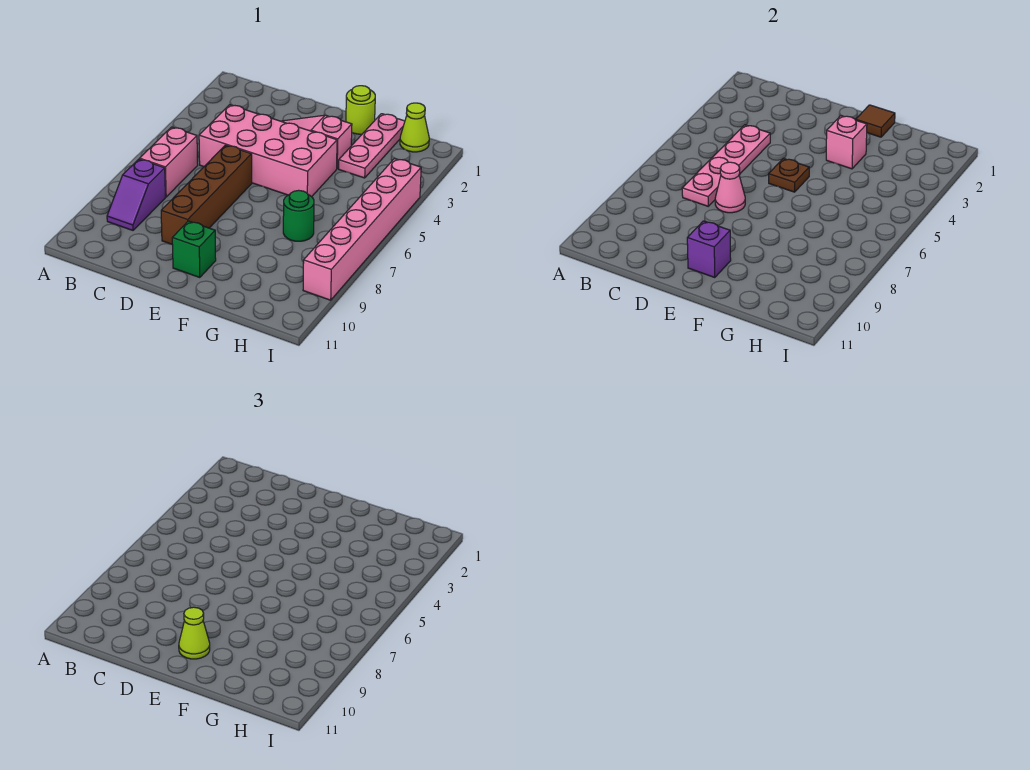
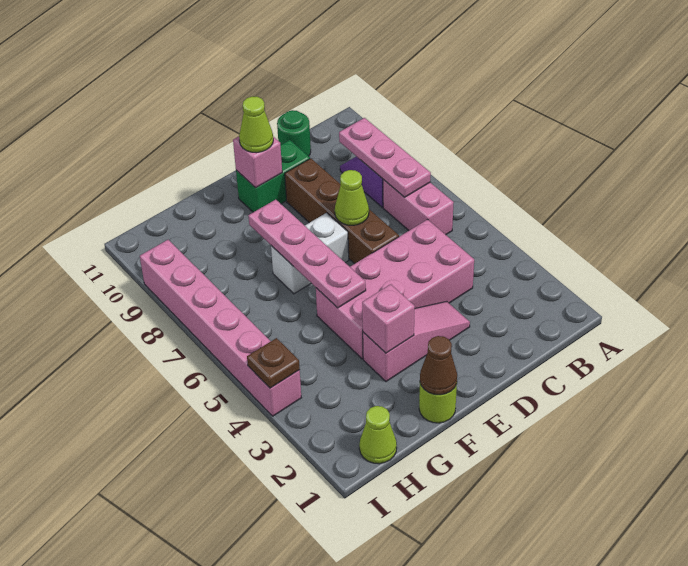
pink 1x4 plate [682,125,770,206] -> pink 1x4 plate moved to [248,200,366,308]
pink 1x1 cone [715,162,745,213] -> lime 1x1 cone [335,170,369,225]
brown 1x1 plate [769,158,809,192] -> brown 1x1 plate moved to [247,338,300,388]
none -> white 1x2 brick [271,213,349,294]
green 1x1 brick [172,221,216,277] -> green 1x2 brick [236,140,310,212]
purple 1x1 brick [687,221,731,277] -> pink 1x1 brick [233,137,282,188]
brown 1x1 tile [856,105,895,137] -> brown 1x1 cone [420,336,457,395]
pink 1x3 plate [339,114,405,178] -> pink 1x3 plate moved to [339,118,431,197]
green 1x1 round brick [283,190,314,241] -> green 1x1 round brick moved to [277,110,311,156]

